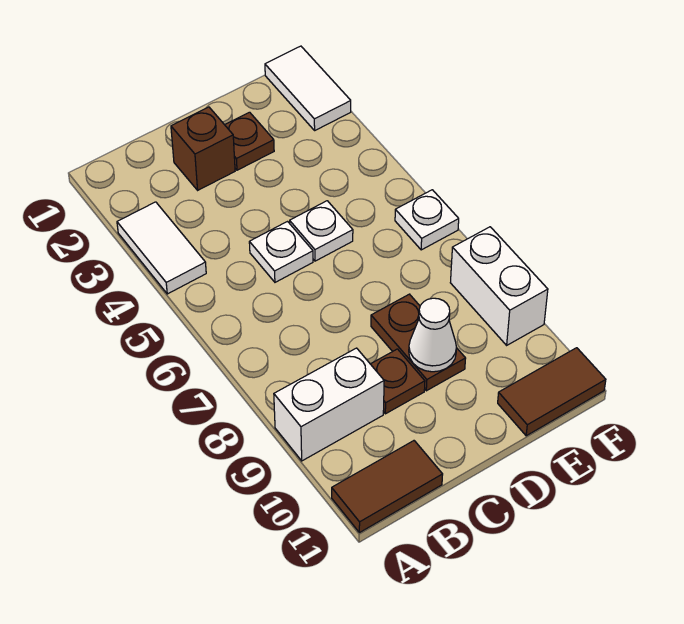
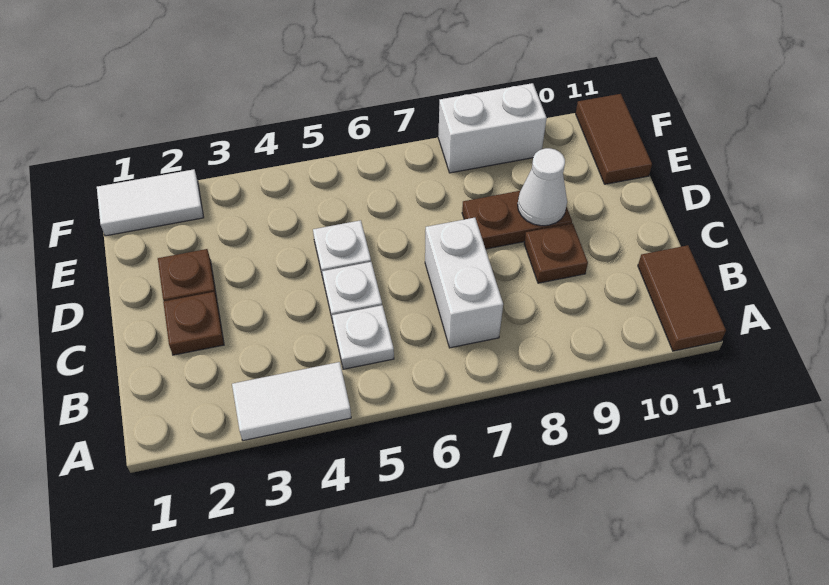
white 1x2 brick [274,348,384,461] -> white 1x2 brick moved to [425,218,503,348]
brown 1x1 brick [171,107,235,190] -> brown 1x1 plate [163,292,224,355]
white 1x1 plate [395,190,459,250] -> white 1x1 plate moved to [332,305,394,369]

